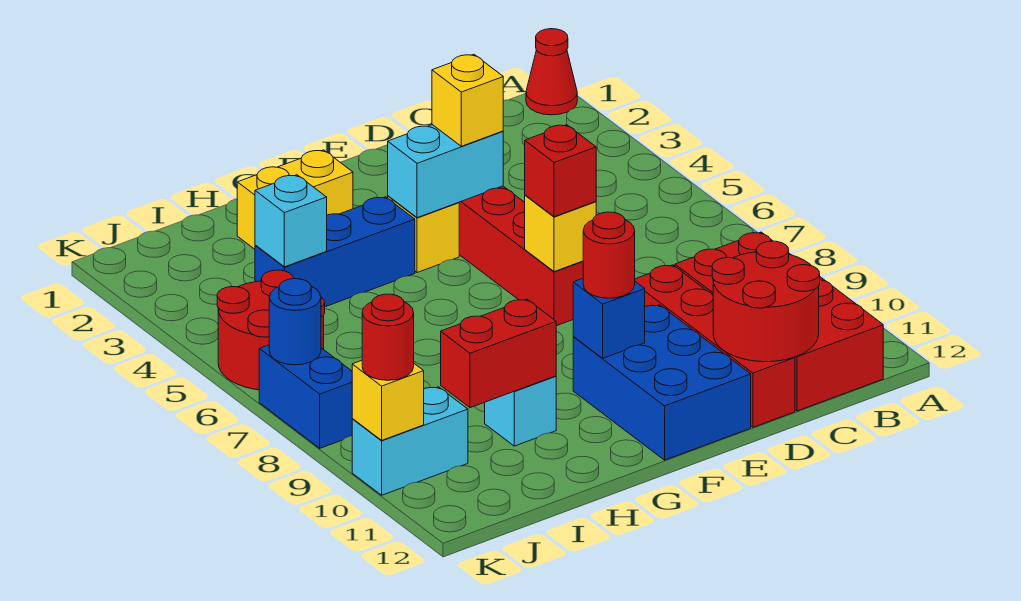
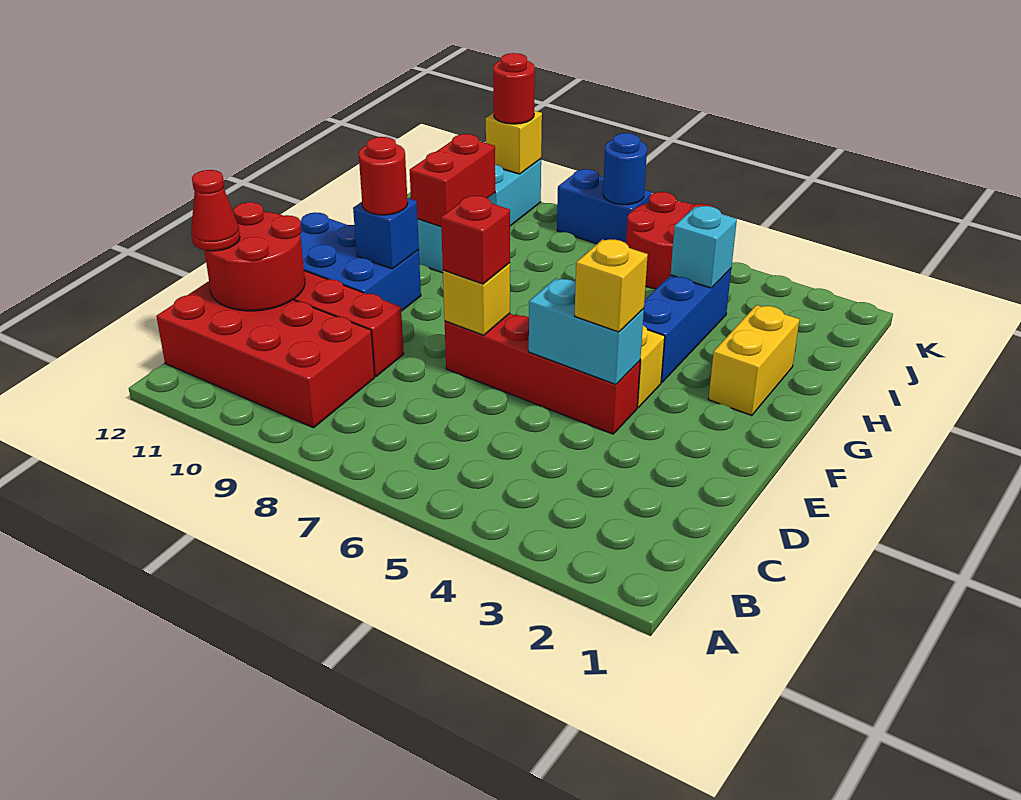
red 1x1 cone [526,29,577,115] -> red 1x1 cone moved to [191,170,240,251]
cyan 1x2 brick [388,125,503,218] -> cyan 1x2 brick turned to [529,278,644,384]

